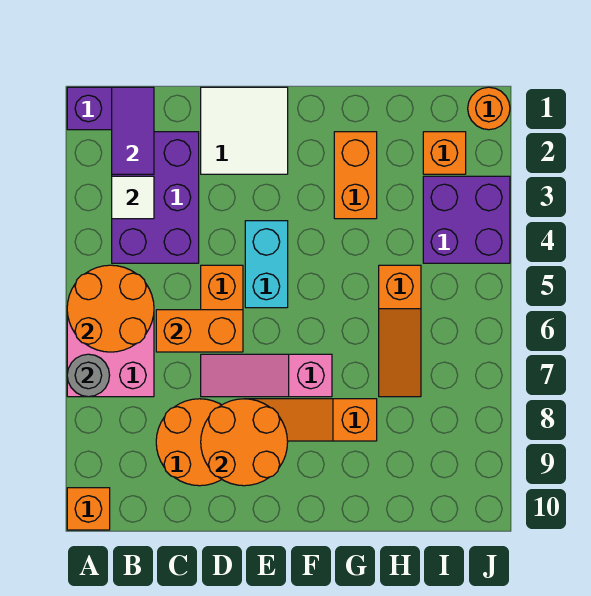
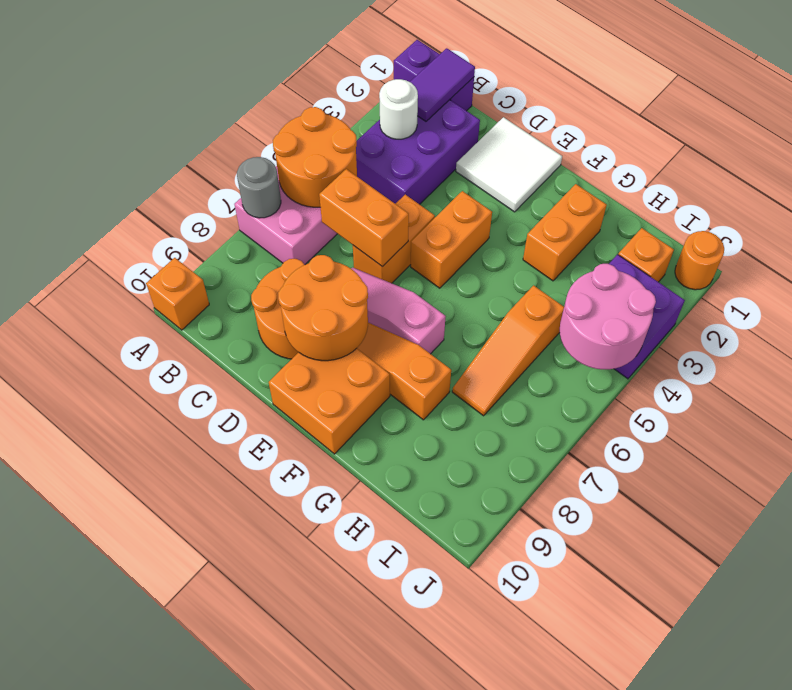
white 1x1 tile [112,176,154,219] -> white 1x1 round brick [379,79,418,139]
cyan 1x2 brick [245,221,288,308] -> orange 1x2 brick [411,191,492,288]
none -> orange 2x2 brick [269,348,390,454]
none -> pink 2x2 round brick [560,264,656,369]

